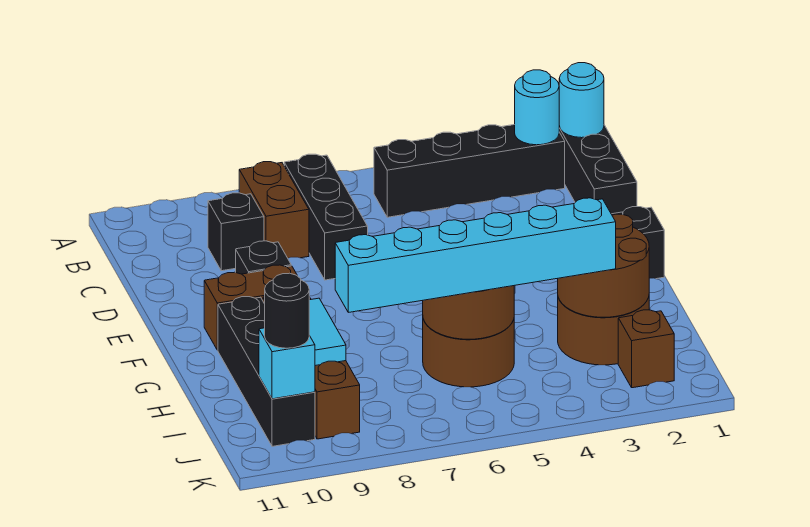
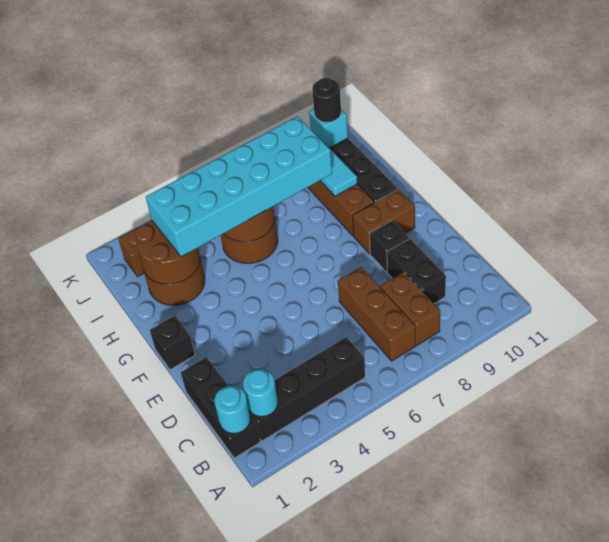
black 1x3 brick [284,154,368,280] -> brown 1x3 brick [338,267,415,361]
black 1x1 brick [208,193,264,271] -> black 1x2 brick [387,239,446,304]
cyan 1x6 brick [335,198,616,312] -> cyan 2x6 brick [146,116,332,257]

